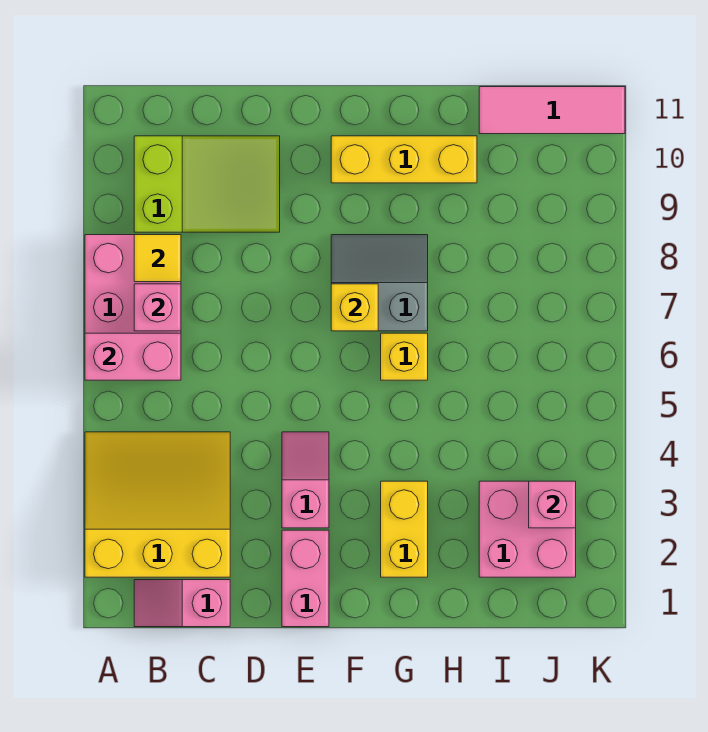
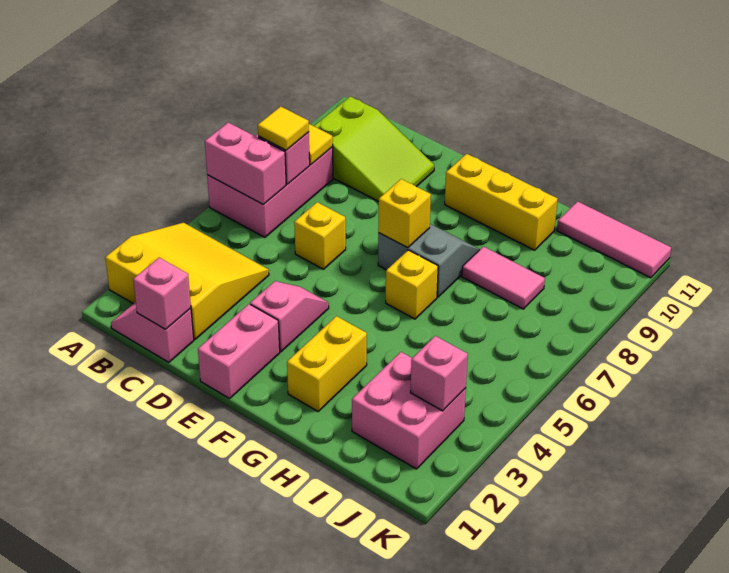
none -> yellow 1x1 tile [258,106,309,150]
none -> pink 1x1 brick [133,257,191,329]
none -> yellow 1x1 brick [294,202,346,269]
none -> pink 1x2 tile [462,247,545,309]

